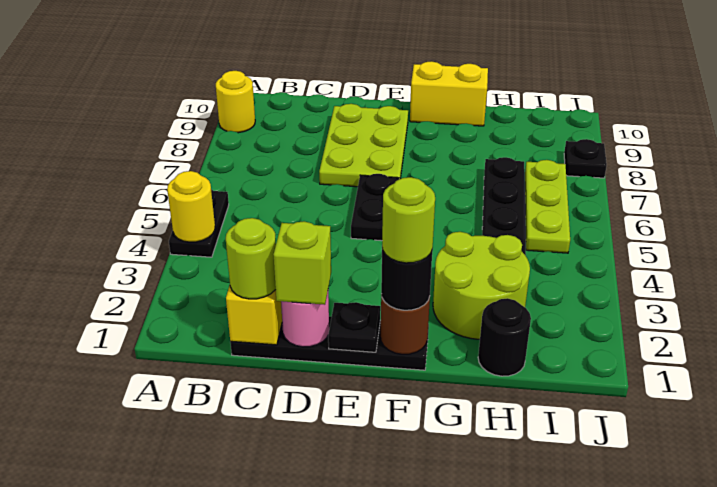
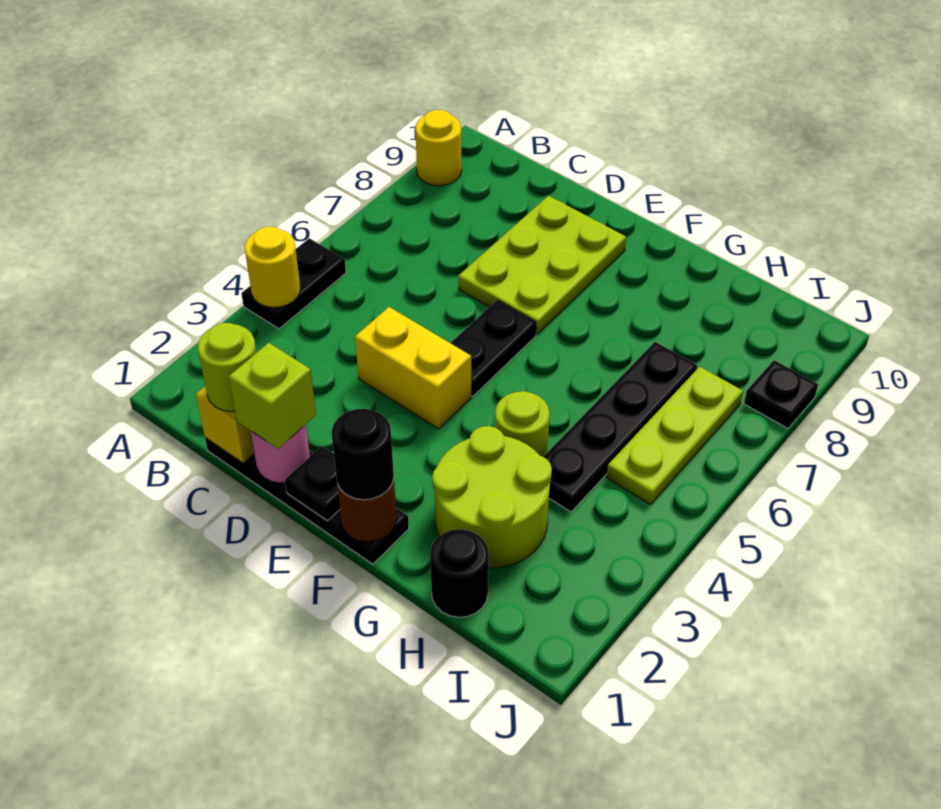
lime 1x1 round brick [382,177,435,263] -> lime 1x1 round brick moved to [495,391,550,457]
yellow 1x2 brick [410,61,488,126] -> yellow 1x2 brick moved to [355,307,471,429]

